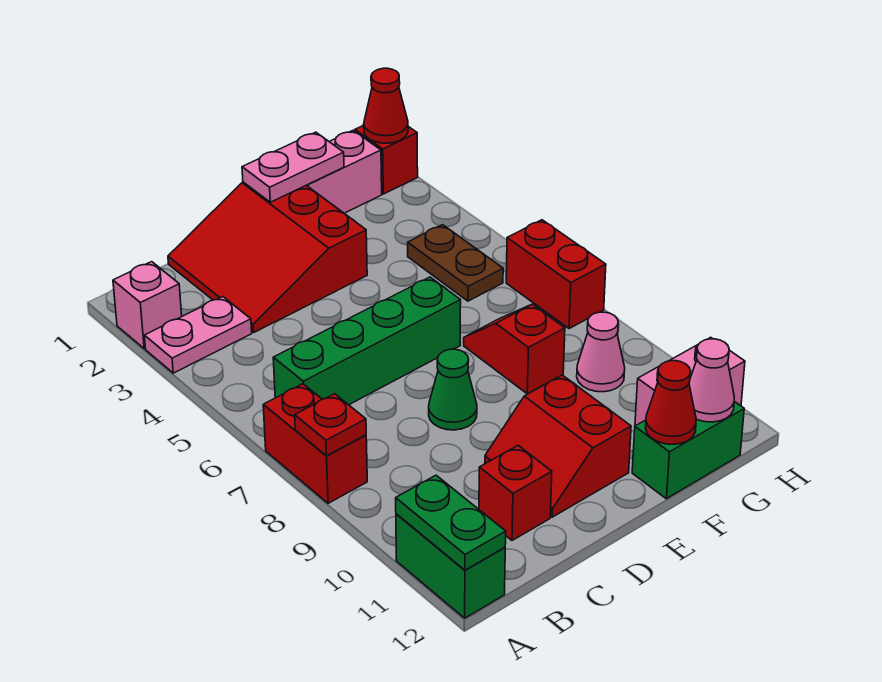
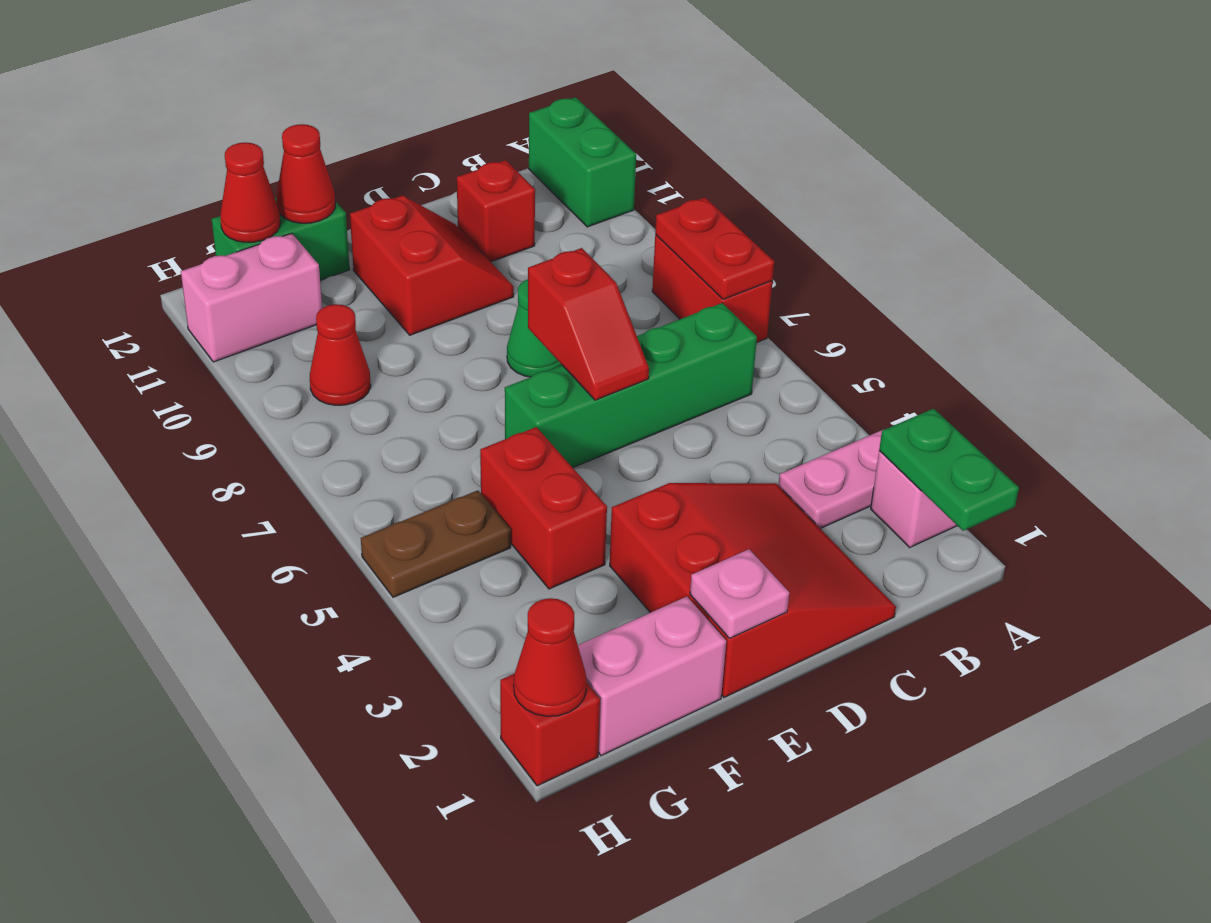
red 1x1 plate [295,394,366,456] -> red 1x2 plate [655,197,774,300]
green 1x2 plate [396,475,506,570] -> green 1x2 plate moved to [879,409,1019,531]
pink 1x2 plate [242,132,344,202] -> pink 1x1 plate [690,549,789,638]
red 1x2 slope [464,304,565,394] -> red 1x2 slope moved to [528,248,649,400]
brown 1x2 plate [408,225,503,301] -> brown 1x2 plate turned to [361,490,511,597]
pink 1x1 cone [577,312,625,392] -> red 1x1 cone [310,304,371,405]
pink 1x1 cone [689,339,734,422] -> red 1x1 cone [220,142,280,242]
red 1x2 brick [506,220,606,329] -> red 1x2 brick moved to [480,427,607,589]

